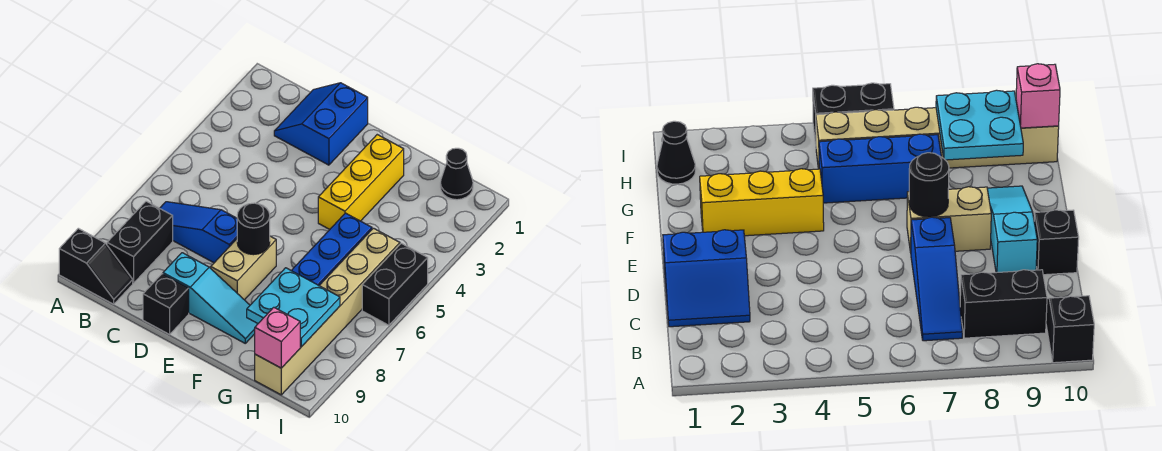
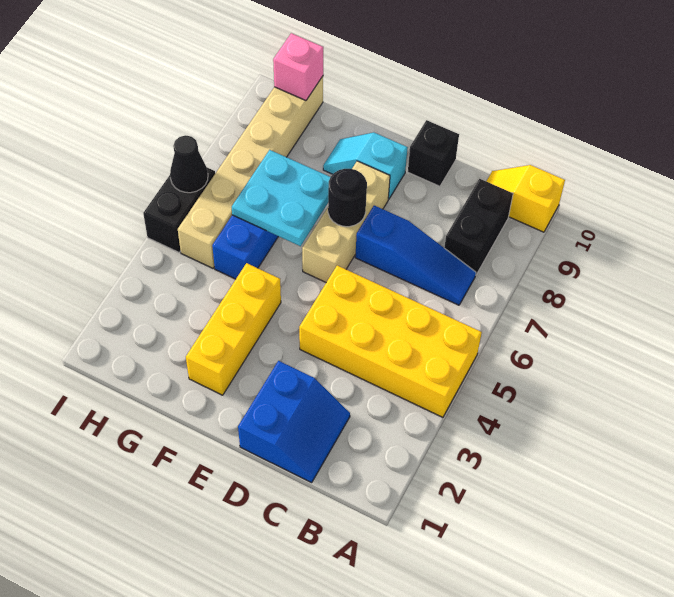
none -> yellow 2x4 brick [299,266,482,417]
black 1x2 slope [59,228,133,304] -> yellow 1x2 slope [486,165,565,232]
cyan 1x3 slope [163,253,258,343] -> cyan 1x2 slope [323,132,408,199]
tan 1x2 brick [211,236,276,300] -> tan 1x3 brick [302,161,390,282]
cyan 2x2 plate [247,268,340,347] -> cyan 2x2 plate moved to [232,150,330,246]
black 1x1 cone [440,148,473,200] -> black 1x1 cone moved to [170,135,208,193]

